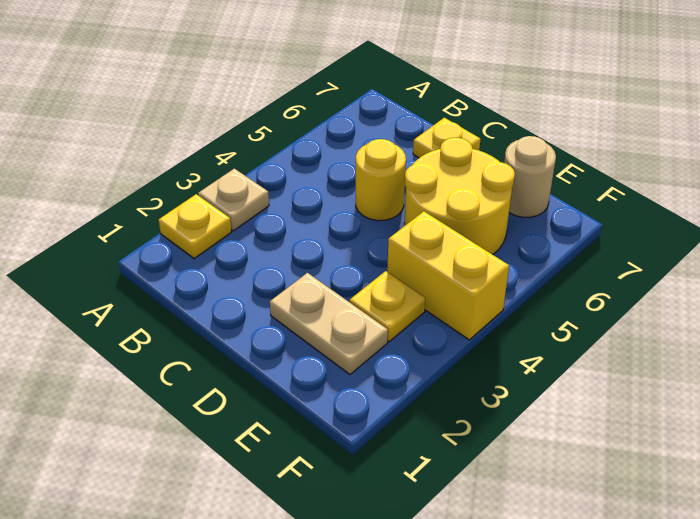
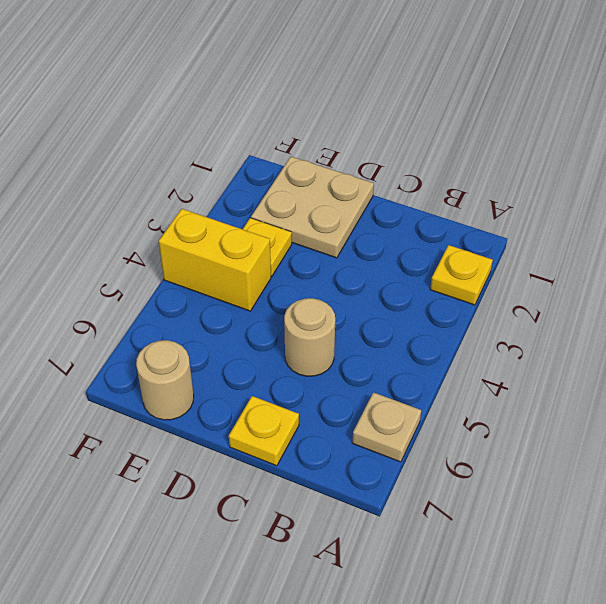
tan 1x1 plate [198,169,269,231] -> tan 1x1 plate moved to [352,392,421,462]
yellow 1x1 round brick [356,139,406,221] -> tan 1x1 round brick [284,298,335,376]
tan 1x2 plate [270,273,388,374] -> tan 2x2 plate [251,157,374,258]
yellow 2x2 round brick [404,138,515,255] -> none

